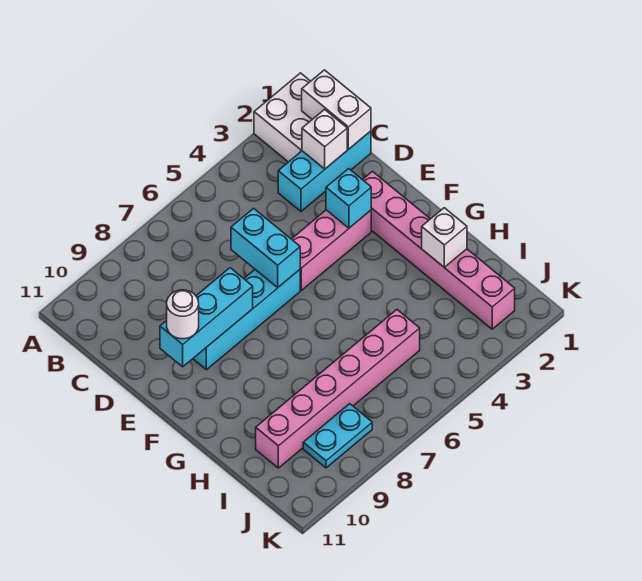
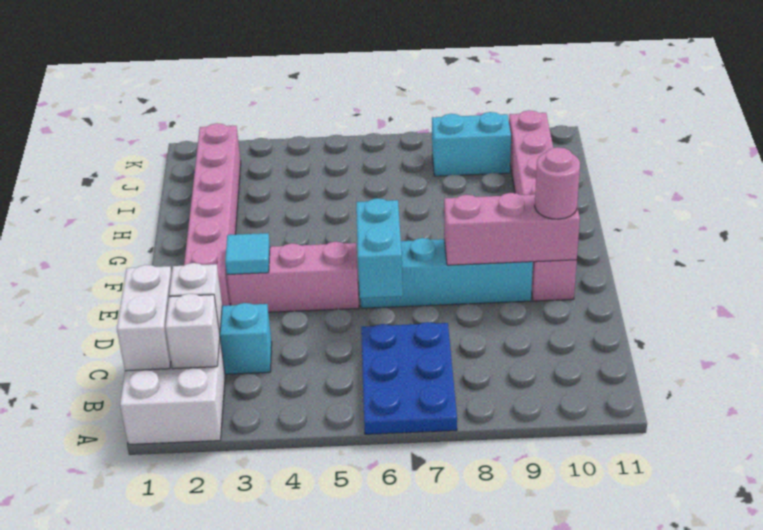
none -> blue 2x3 plate [361,322,457,434]
cyan 1x1 brick [326,169,371,228] -> cyan 1x1 tile [225,233,270,274]
cyan 1x3 brick [160,268,253,367] -> pink 1x3 brick [444,193,580,265]
white 1x1 round brick [167,290,199,339] -> pink 1x1 round brick [535,147,580,219]
white 1x1 brick [422,208,467,267] -> white 1x1 brick moved to [165,294,220,369]
pink 1x6 brick [256,310,420,468] -> pink 1x6 brick turned to [509,110,577,301]
cyan 1x2 plate [303,404,372,468] -> cyan 1x2 brick [432,112,511,176]

